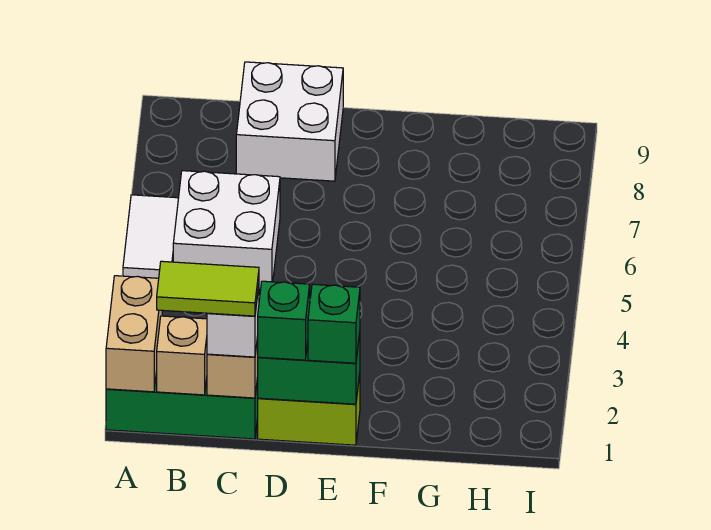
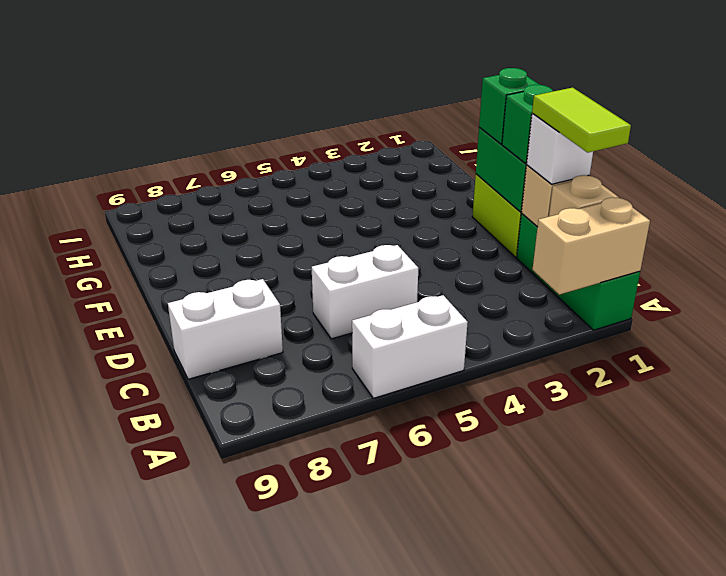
white 1x2 tile [123,195,178,278] -> white 1x2 brick [352,295,468,398]
white 2x2 brick [173,171,280,289] -> white 1x2 brick [312,245,418,339]
white 2x2 brick [236,62,343,181] -> white 1x2 brick [168,279,283,379]

